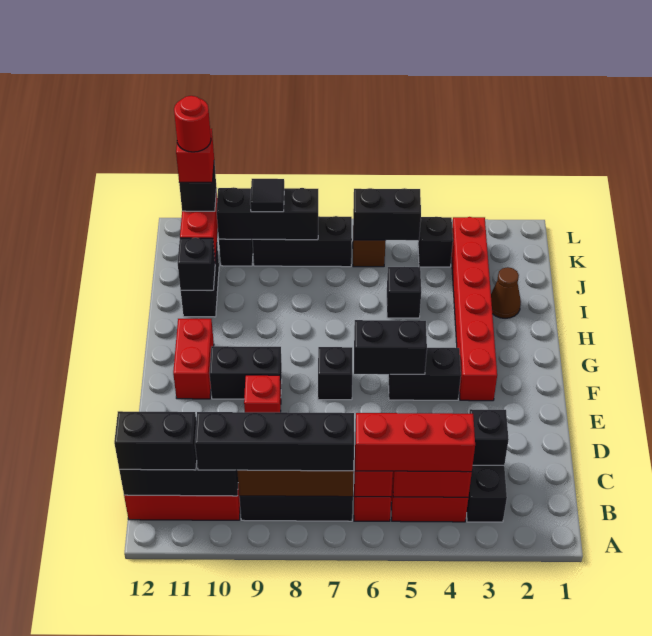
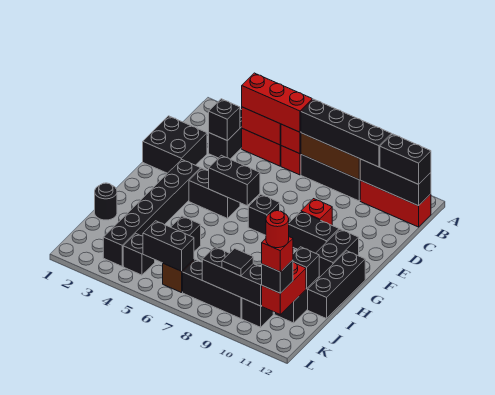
none -> black 2x2 brick [143,116,207,173]
red 1x6 brick [451,217,497,401] -> black 1x6 brick [103,160,201,266]
red 1x2 brick [173,319,214,399] -> black 1x2 brick [316,229,359,278]
none -> black 1x3 brick [308,251,365,319]
none -> black 1x1 round brick [95,183,117,220]
brown 1x1 cone [491,267,521,318] -> none

